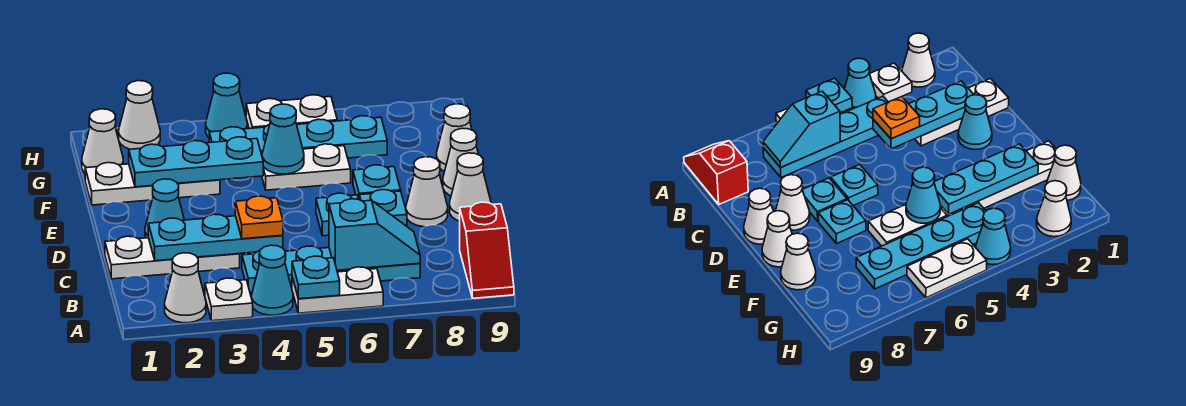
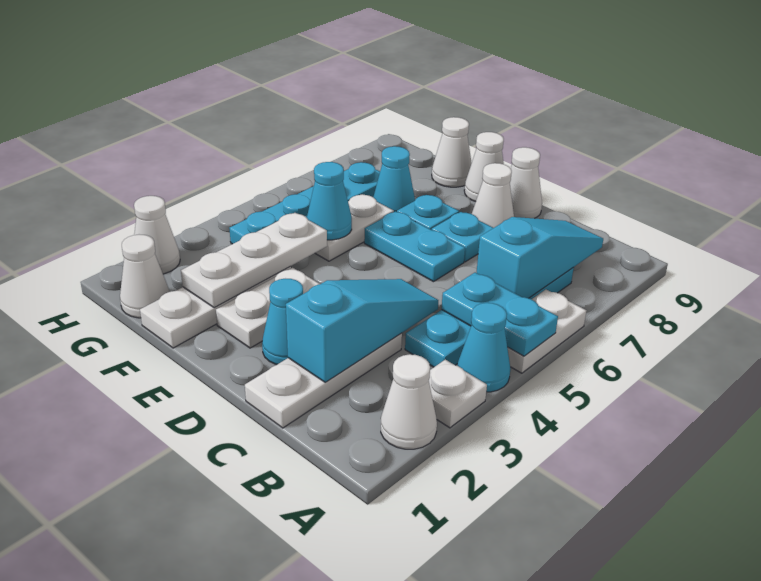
cyan 1x1 plate [292,256,340,299] -> cyan 1x2 plate [442,272,558,356]
red 1x2 slope [460,202,514,298] -> none
cyan 1x2 slope [329,199,420,270] -> cyan 1x3 slope [477,217,603,298]
cyan 1x3 plate [148,214,283,261] -> cyan 1x3 slope [286,279,438,382]
orange 1x1 plate [235,196,283,239] -> none
cyan 1x1 plate [316,193,358,236] -> cyan 1x2 plate [364,211,465,282]
cyan 1x3 plate [129,137,263,187] -> white 1x3 plate [181,213,327,308]
cyan 1x1 cone [206,73,247,137] -> cyan 1x1 cone moved to [373,146,415,212]
white 1x2 plate [246,95,337,129] -> white 1x2 plate moved to [216,268,319,348]

